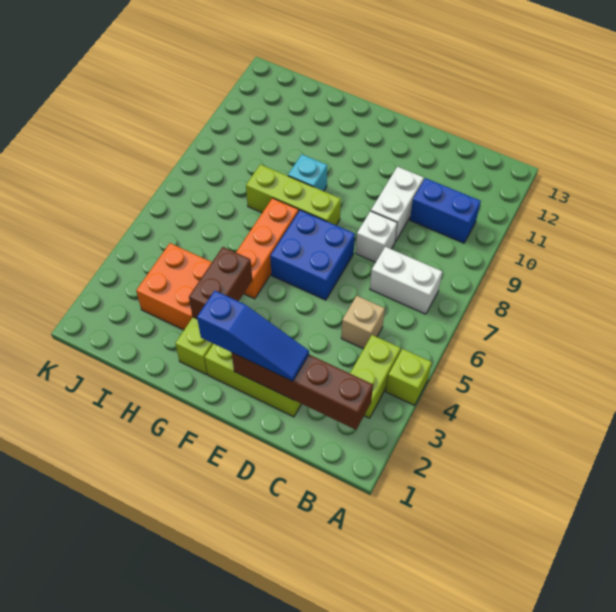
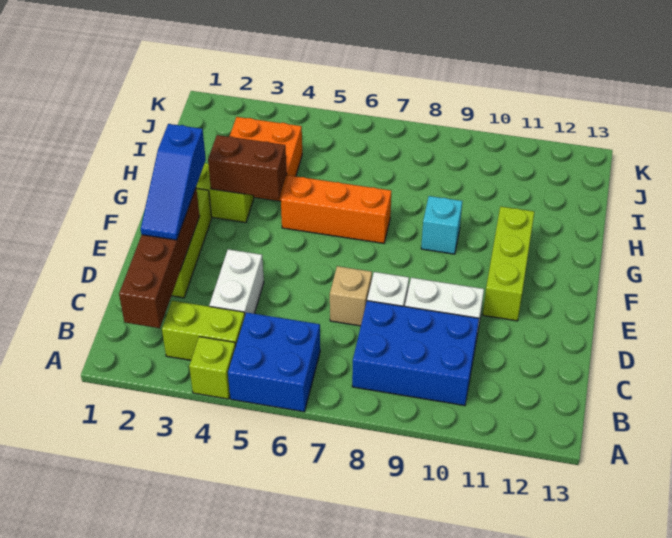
white 1x2 brick [370,247,442,314] -> white 1x2 brick moved to [209,249,264,314]
blue 1x2 brick [410,178,481,243] -> blue 2x3 brick [352,301,479,406]
tan 1x1 brick [341,296,385,349] -> tan 1x1 brick moved to [330,266,372,326]
blue 2x2 brick [270,210,355,300] -> blue 2x2 brick moved to [228,312,320,412]
lime 1x3 brick [246,164,341,225] -> lime 1x3 brick moved to [483,206,534,321]

